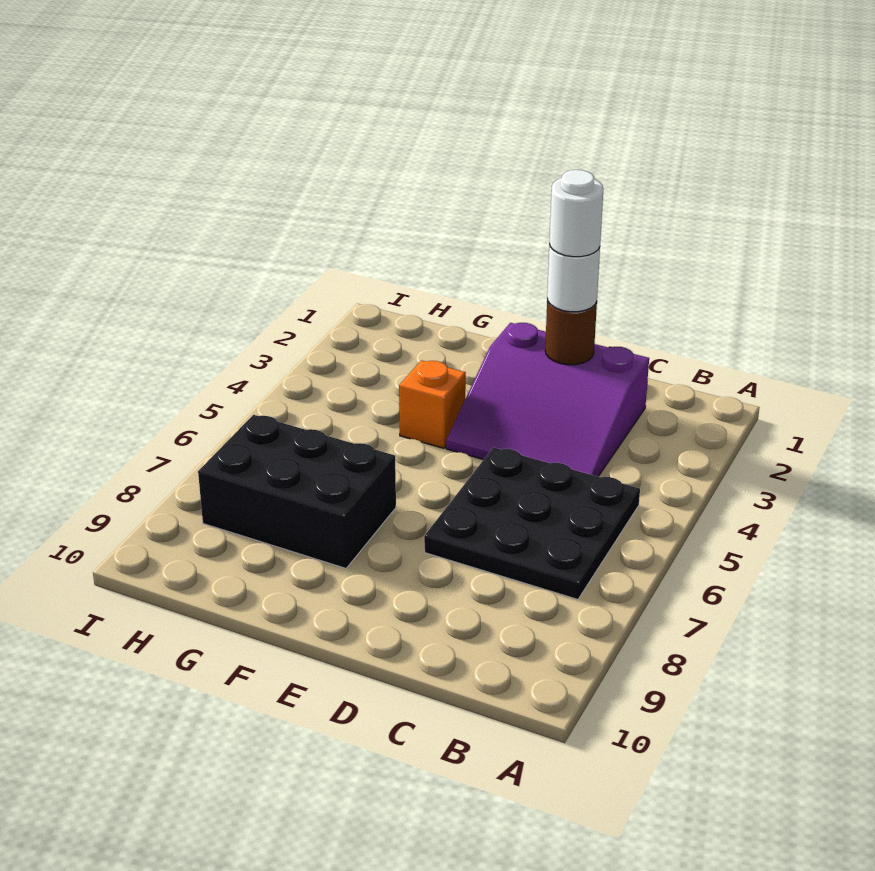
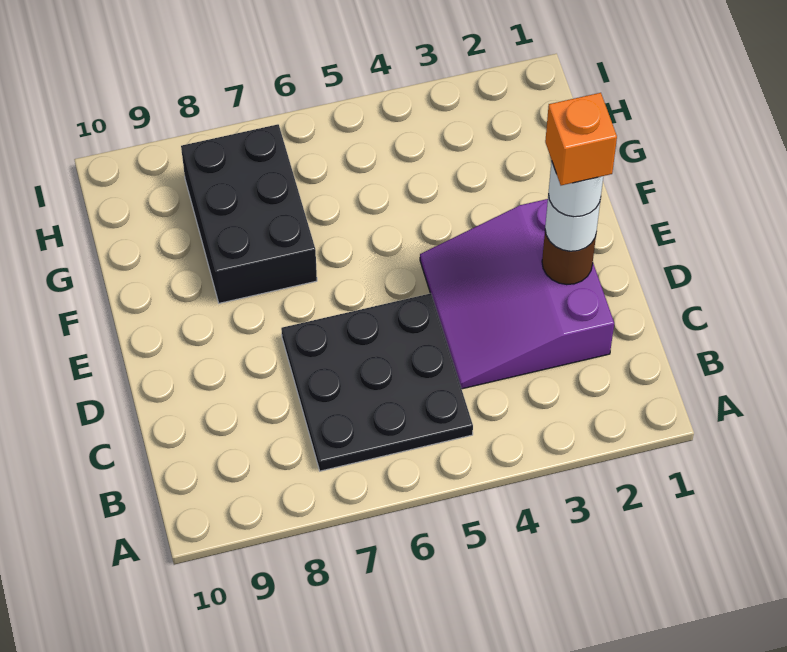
orange 1x1 brick [399,360,466,448] -> orange 1x1 brick moved to [545,93,617,185]

